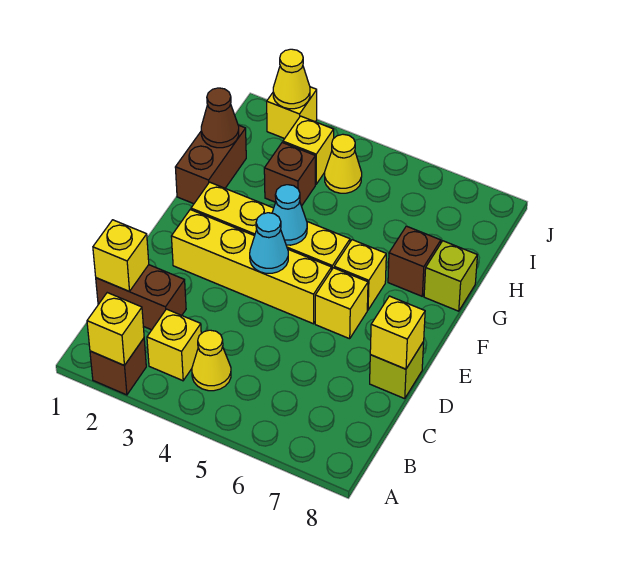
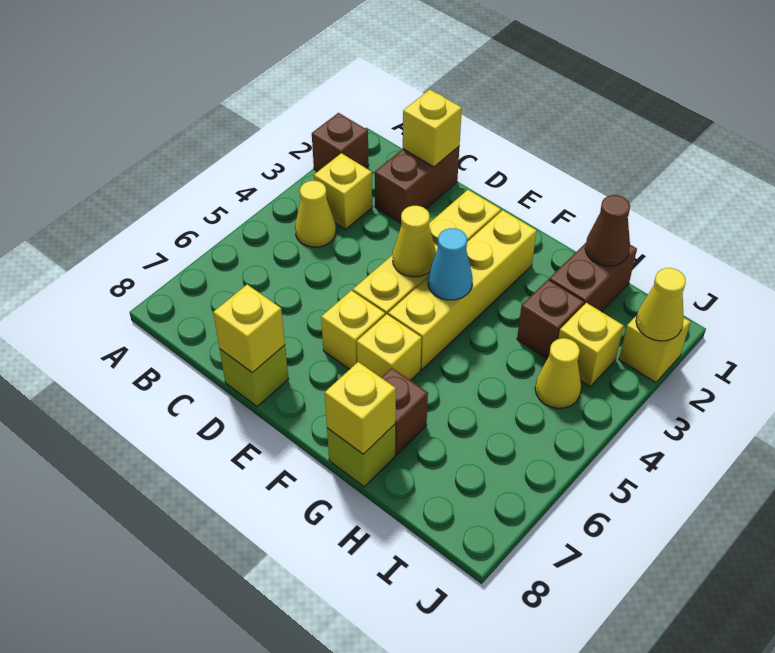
yellow 1x1 brick [87,293,144,366] -> yellow 1x1 brick moved to [325,362,396,454]
cyan 1x1 cone [250,213,288,273] -> yellow 1x1 cone [393,206,436,277]
brown 1x2 brick [175,125,246,204] -> brown 1x2 brick turned to [549,243,637,312]

